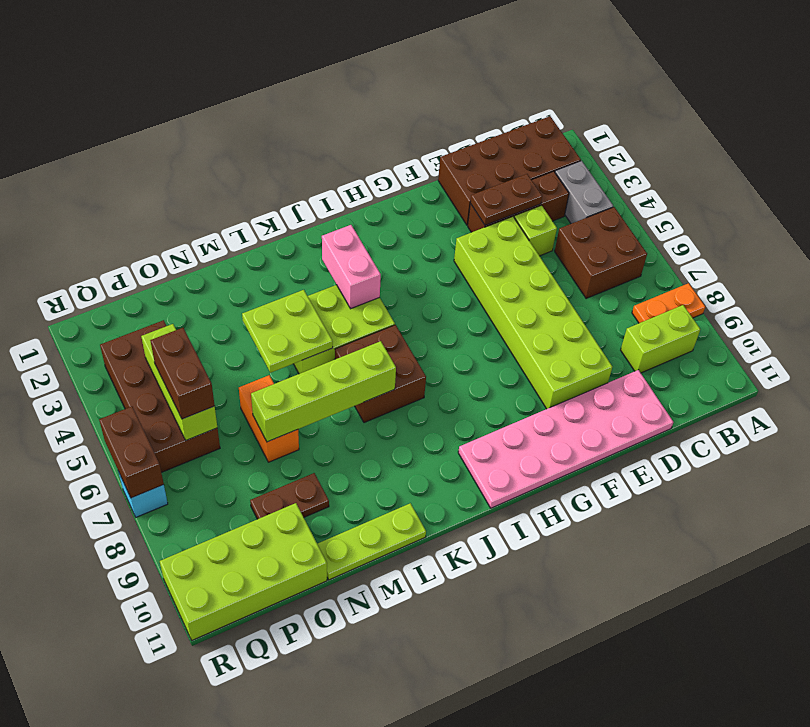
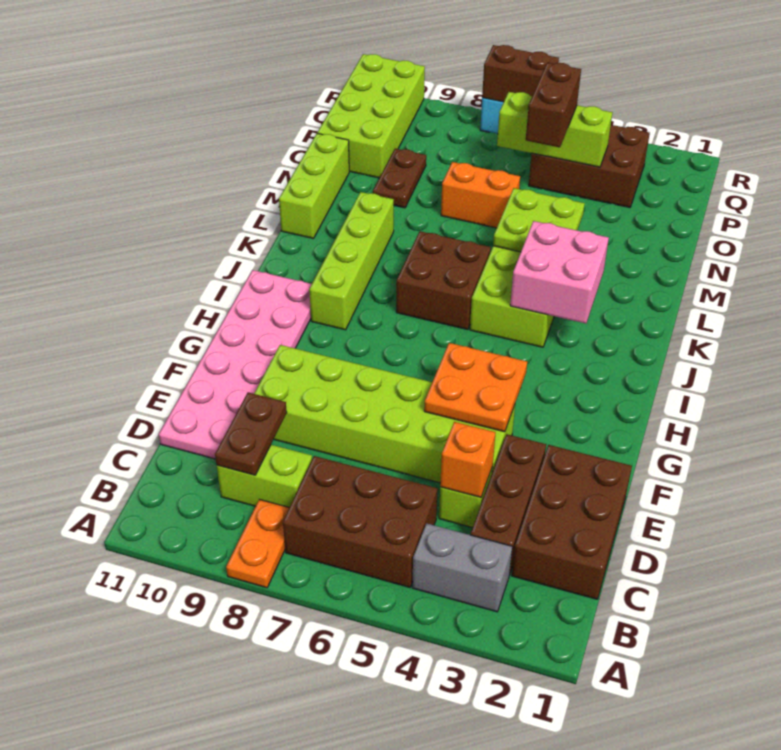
brown 2x4 brick [438,116,581,225] -> brown 2x3 brick [512,445,632,599]
brown 2x2 brick [555,207,647,299] -> brown 2x3 brick [283,456,438,587]
lime 1x2 brick [621,305,700,373] -> lime 1x2 brick turned to [217,445,312,507]
brown 1x2 plate [470,174,542,225] -> brown 1x2 plate moved to [215,392,287,475]
none -> orange 1x1 brick [440,422,496,497]
none -> orange 2x2 plate [424,343,527,432]
pink 1x2 brick [322,225,381,309] -> pink 2x2 brick [510,221,609,323]
lime 1x4 brick [251,341,396,442] -> lime 1x4 brick moved to [309,192,394,330]
lime 1x3 plate [318,503,426,580] -> lime 1x3 brick [279,133,349,239]
brown 2x4 brick [100,320,220,472] -> brown 2x3 brick [529,125,650,208]
brown 1x2 brick [150,328,215,419] -> brown 1x2 brick turned to [526,63,581,147]

